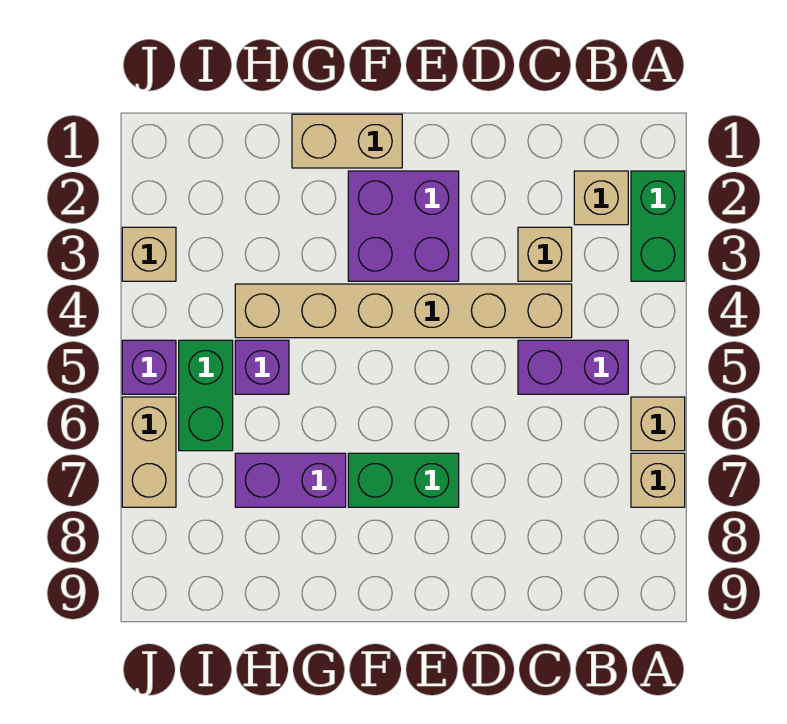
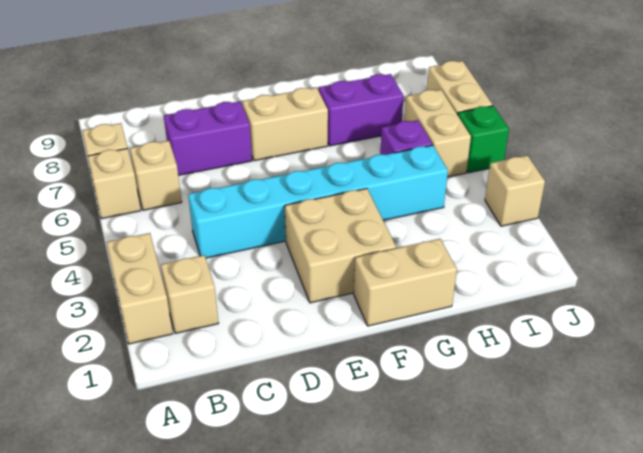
green 1x2 brick [631,171,685,281] -> tan 1x2 brick [107,233,173,344]
purple 1x2 brick [518,340,628,394] -> purple 1x2 brick moved to [164,102,252,175]
tan 1x1 brick [518,227,572,281] -> tan 1x1 brick moved to [130,141,182,210]
tan 1x6 brick [235,284,572,338] -> cyan 1x6 brick [188,145,448,258]
purple 2x2 brick [348,171,459,281] -> tan 2x2 brick [285,189,396,303]
green 1x2 brick [348,453,459,507] -> tan 1x2 brick [242,88,328,161]
green 1x2 brick [179,340,233,451] -> tan 1x2 brick [404,90,471,177]
purple 1x1 brick [122,340,176,394] -> green 1x1 brick [458,106,509,173]

